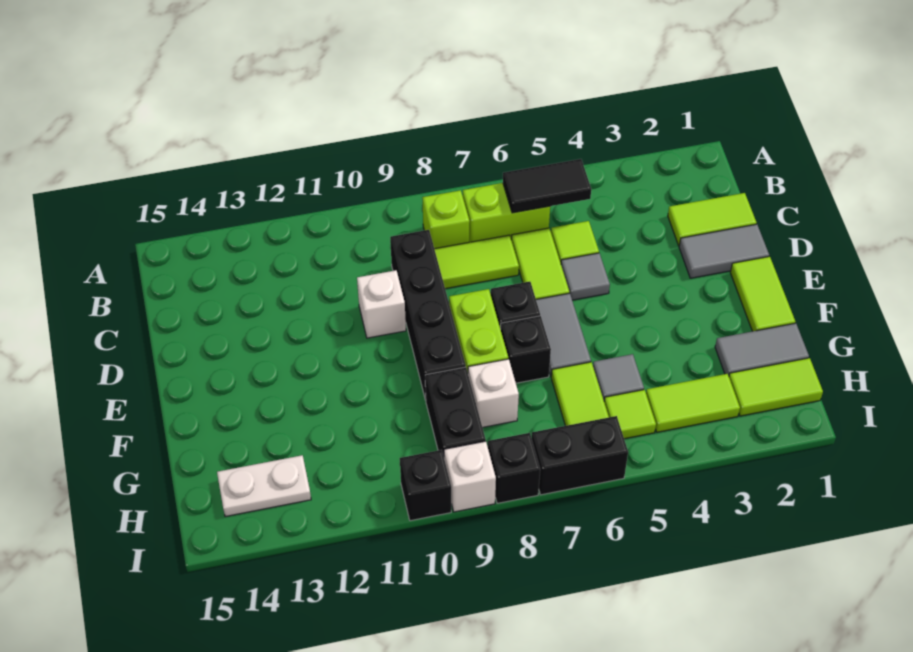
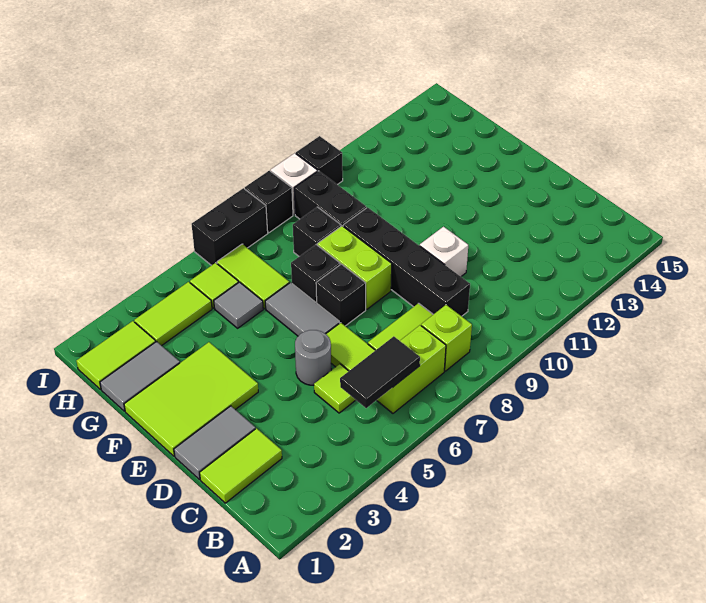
grey 1x1 tile [561,253,610,300] -> grey 1x1 round brick [295,330,331,385]
lime 1x2 tile [730,256,795,331] -> lime 2x3 tile [124,342,258,456]
white 1x1 brick [468,359,519,428] -> black 1x1 brick [293,207,341,256]
white 1x2 plate [217,455,311,517] -> none

